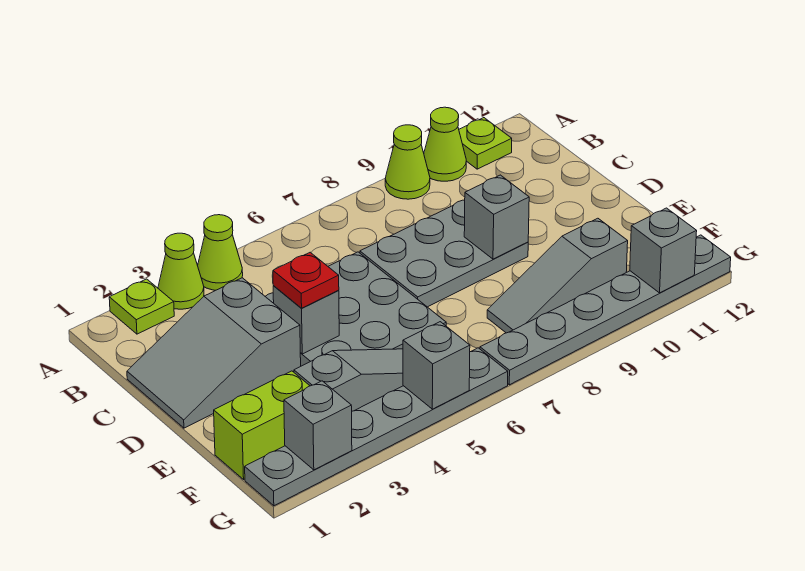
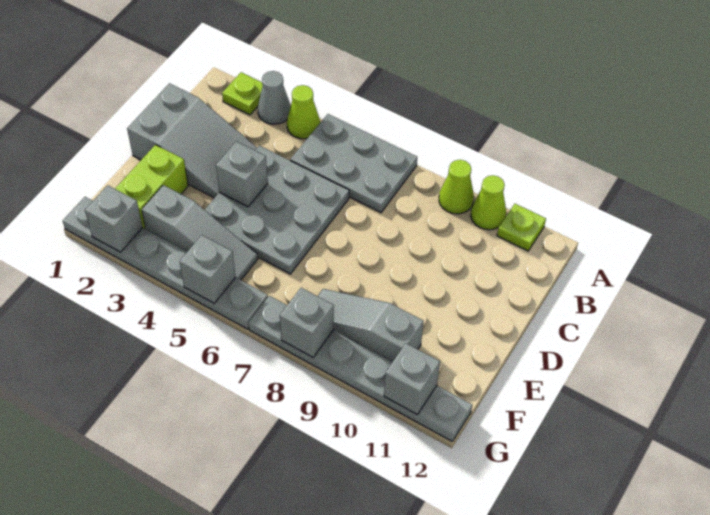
lime 1x1 cone [158,233,204,309] -> grey 1x1 cone [258,71,291,124]
grey 2x3 slope [127,278,301,428] -> grey 2x3 slope turned to [127,83,257,198]
grey 2x3 plate [360,200,528,307] -> grey 2x3 plate moved to [290,114,417,213]
red 1x1 plate [273,252,339,308] -> none
grey 1x1 brick [464,175,529,259] -> grey 1x1 brick moved to [280,288,334,357]
lime 1x2 brick [214,371,310,479] -> lime 1x2 brick turned to [115,145,188,229]

